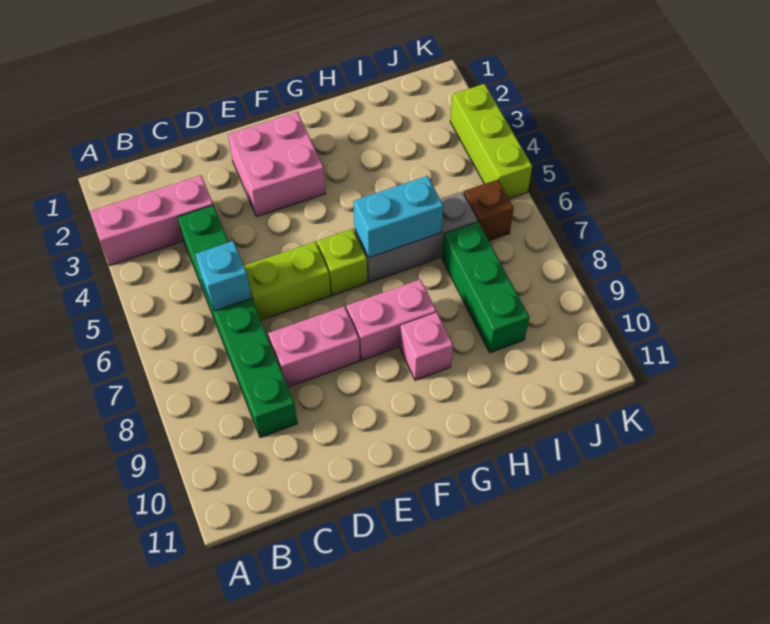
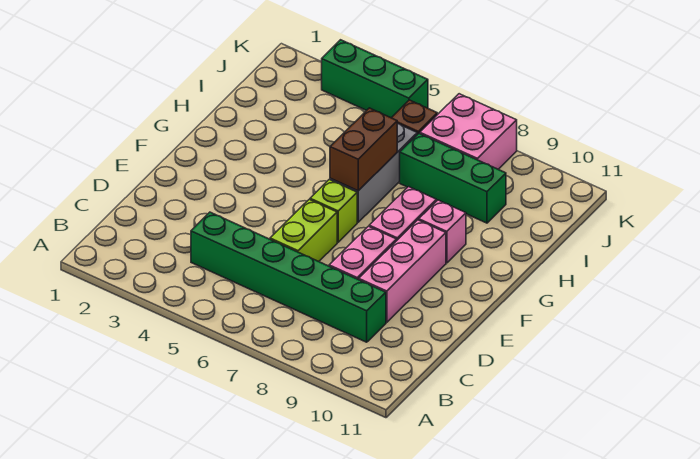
pink 1x3 brick [90,175,213,265] -> pink 1x3 brick moved to [359,220,446,322]
cyan 1x1 brick [195,241,252,311] -> none
pink 2x2 brick [228,112,326,217] -> pink 2x2 brick moved to [420,94,517,169]
cyan 1x2 brick [353,176,443,258] -> brown 1x2 brick [330,108,397,191]
lime 1x3 brick [450,84,532,199] -> green 1x3 brick [322,40,428,118]

